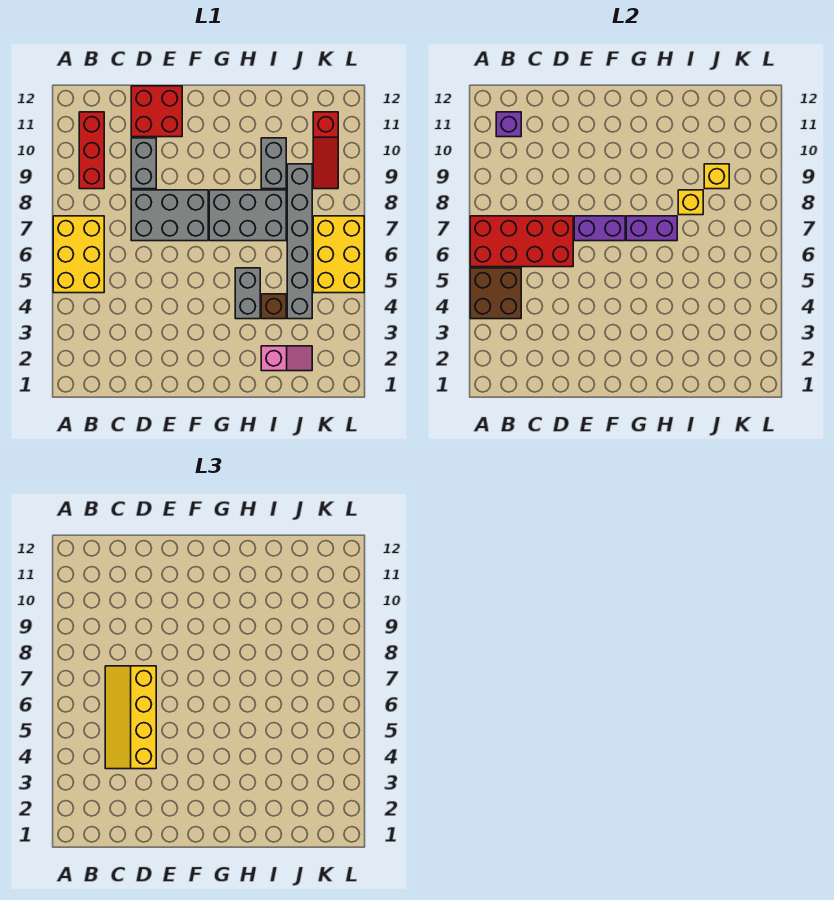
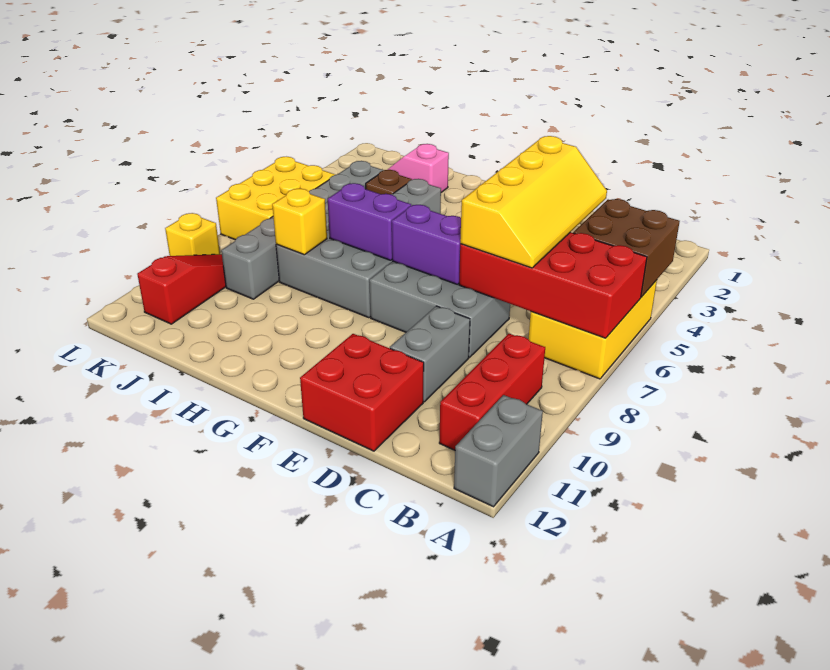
purple 1x1 brick [496,112,521,137] -> none
grey 1x2 brick [261,138,286,189] -> grey 1x2 brick moved to [454,395,543,507]
yellow 1x1 brick [704,164,729,189] -> yellow 1x1 brick moved to [165,213,220,256]

